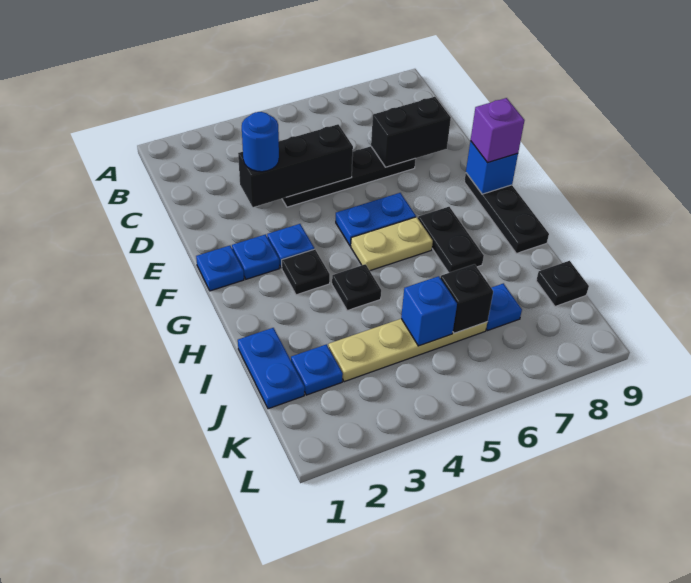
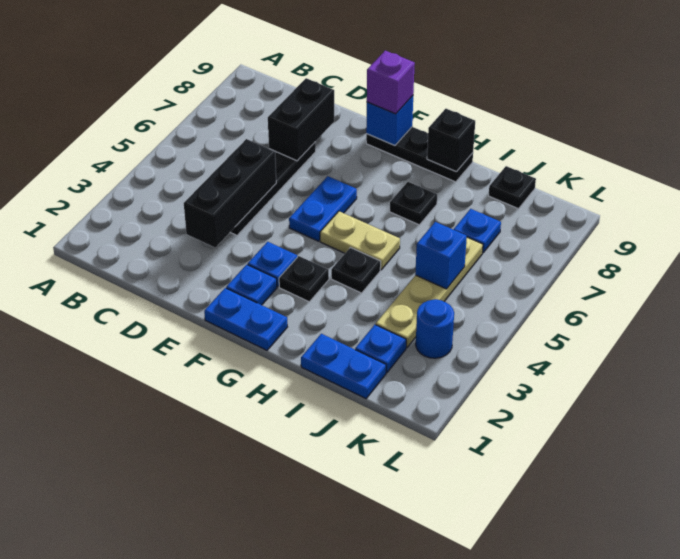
blue 1x1 round brick [242,112,279,172] -> blue 1x1 round brick moved to [416,299,454,358]
blue 1x1 plate [196,246,244,291] -> blue 1x2 plate [204,288,287,350]
tan 1x2 plate [351,217,433,271] -> tan 1x2 plate turned to [320,211,400,270]
black 1x2 plate [418,207,484,273] -> black 1x1 plate [390,182,437,225]
black 1x1 brick [440,264,493,333] -> black 1x1 brick moved to [427,109,475,172]

